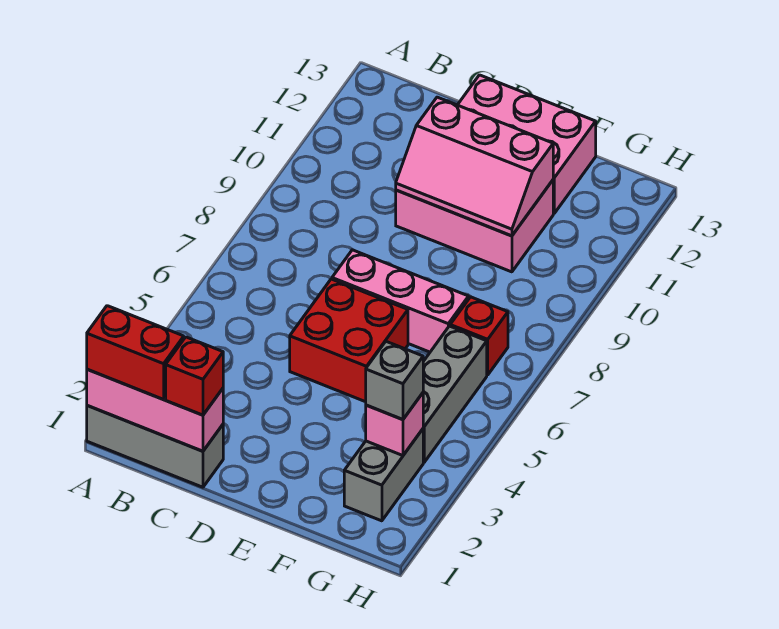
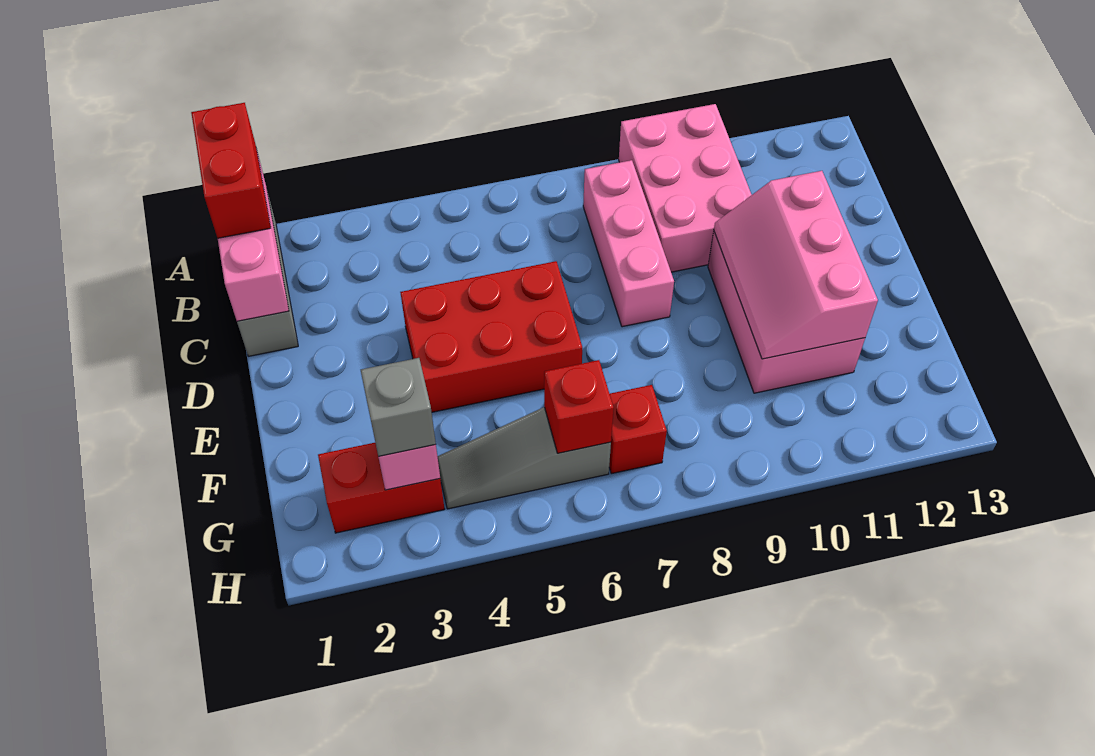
red 1x1 brick [166,337,223,415] -> red 1x1 brick moved to [544,360,614,453]
red 2x2 brick [290,279,408,402] -> red 2x3 brick [400,261,582,412]
pink 1x3 brick [332,250,469,352] -> pink 1x3 brick moved to [583,160,674,327]
pink 2x3 brick [458,75,596,213] -> pink 2x3 brick moved to [619,104,752,272]
grey 1x2 brick [344,429,423,521] -> red 1x2 brick [318,443,444,533]
grey 1x3 brick [423,326,487,462] -> grey 1x3 slope [437,407,611,509]

